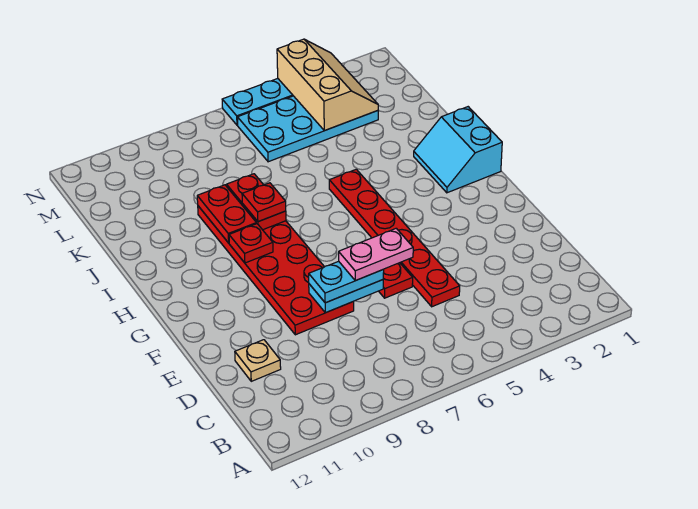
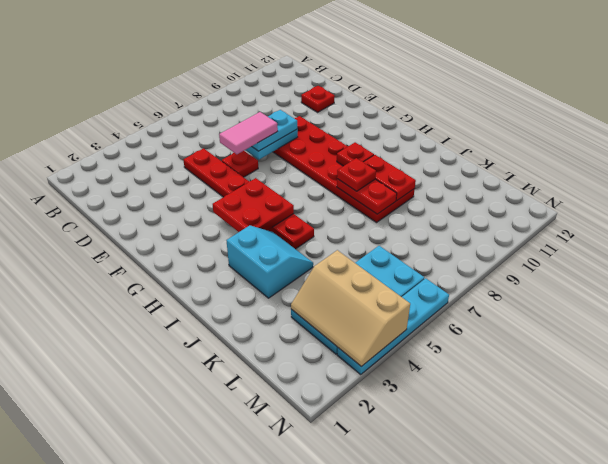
tan 1x1 plate [235,340,281,381] -> red 1x1 plate [301,86,335,112]
pink 1x2 plate [339,228,413,281] -> pink 1x2 tile [219,112,278,154]
none -> red 2x2 plate [213,178,294,232]
cyan 2x2 slope [414,107,502,193] -> cyan 2x2 slope moved to [226,225,313,298]

